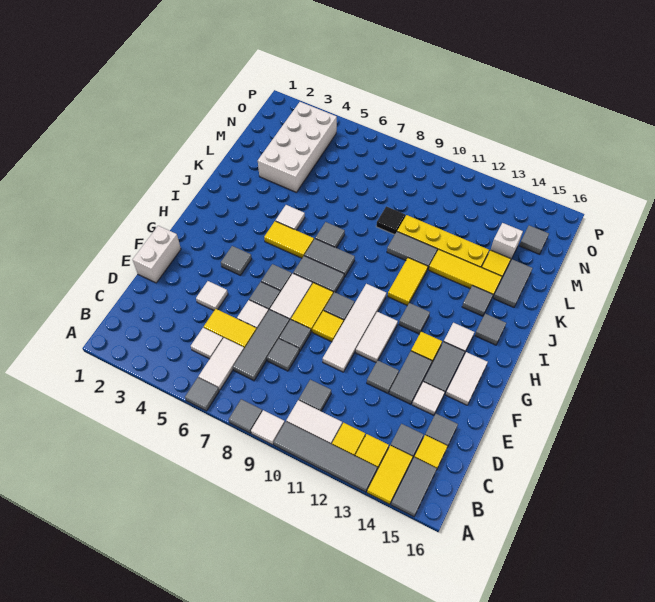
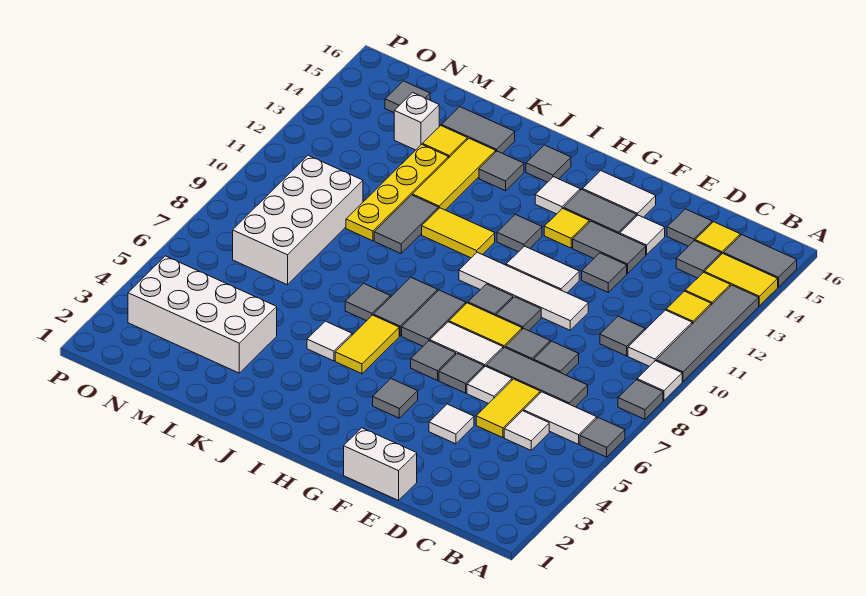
yellow 1x1 tile [312,311,344,342] -> grey 1x1 tile [496,297,541,331]
black 1x1 tile [376,206,405,235] -> none
none -> white 2x4 brick [233,155,363,285]

